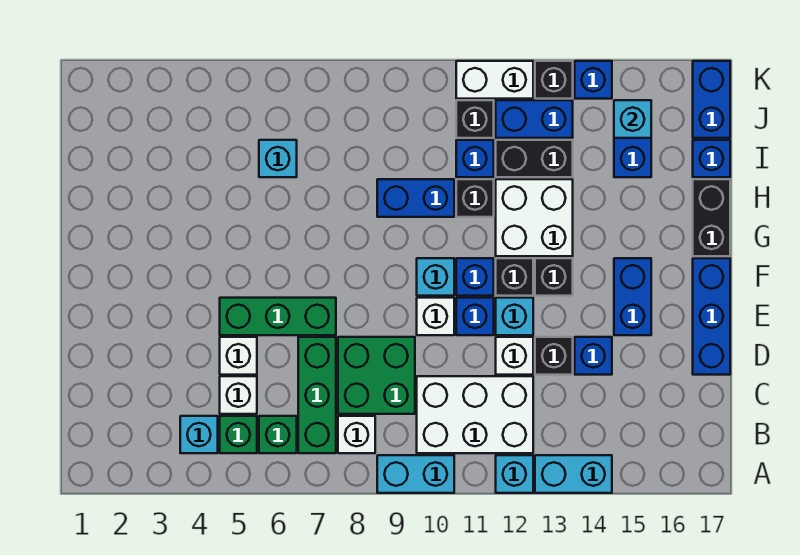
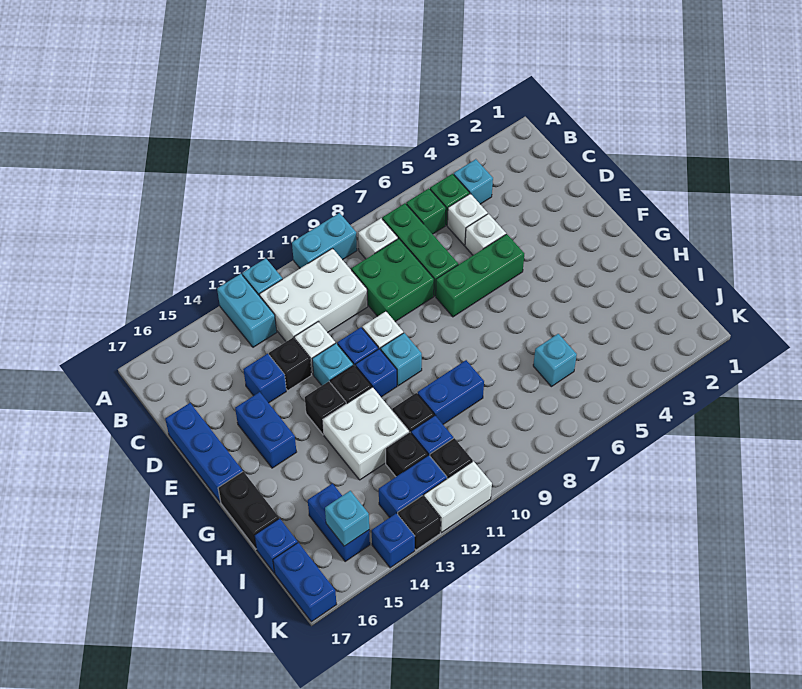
cyan 1x2 brick [535,455,612,493] -> cyan 1x2 brick turned to [217,274,277,347]
black 1x2 brick [496,140,573,177] -> black 1x1 brick [386,432,428,477]

